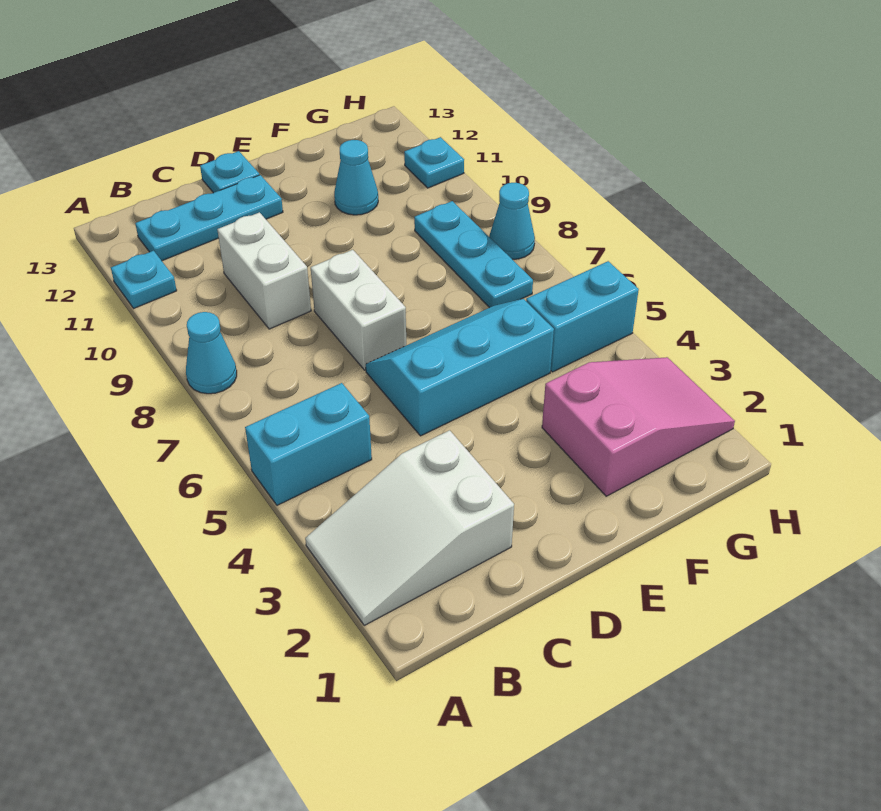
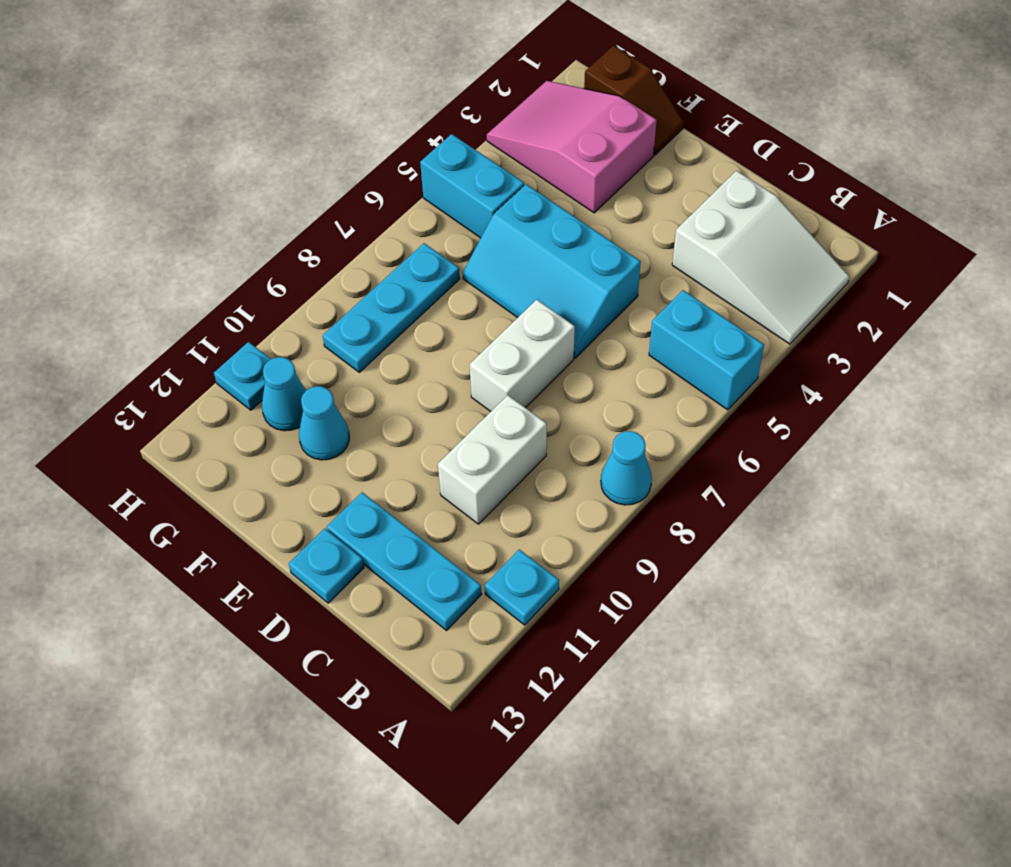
none -> brown 1x2 slope [584,46,684,155]
cyan 1x1 cone [489,183,535,259] -> cyan 1x1 cone moved to [262,357,306,431]

